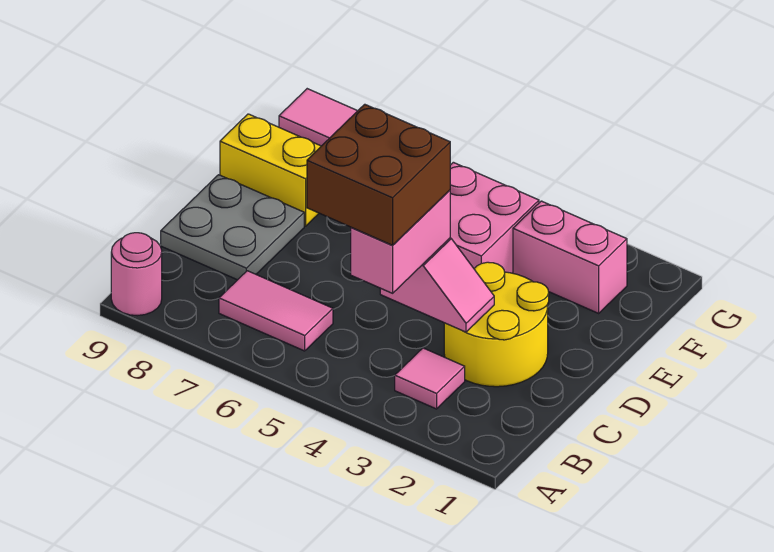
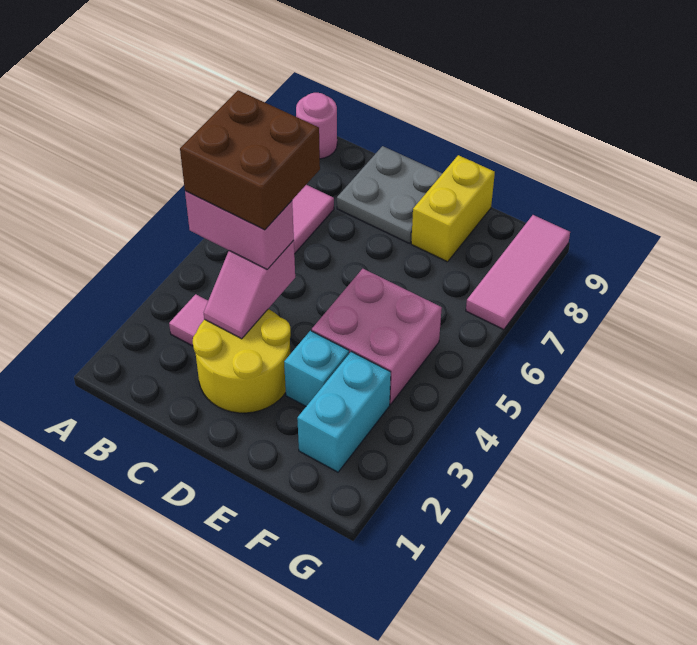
none -> cyan 1x1 brick [284,331,349,406]
pink 1x2 brick [513,201,627,313] -> cyan 1x2 brick [297,352,391,472]

